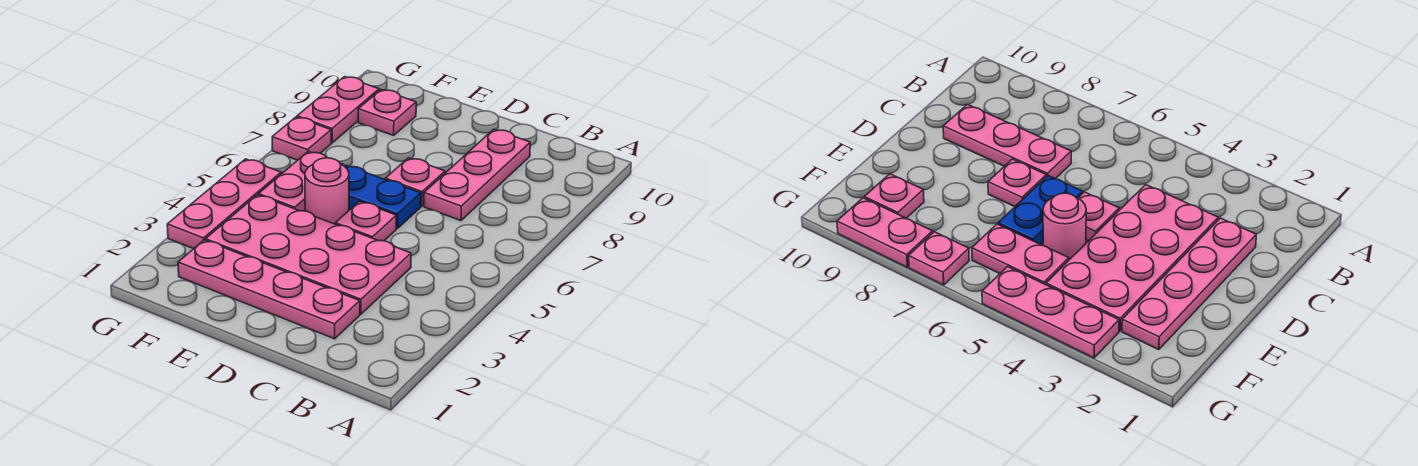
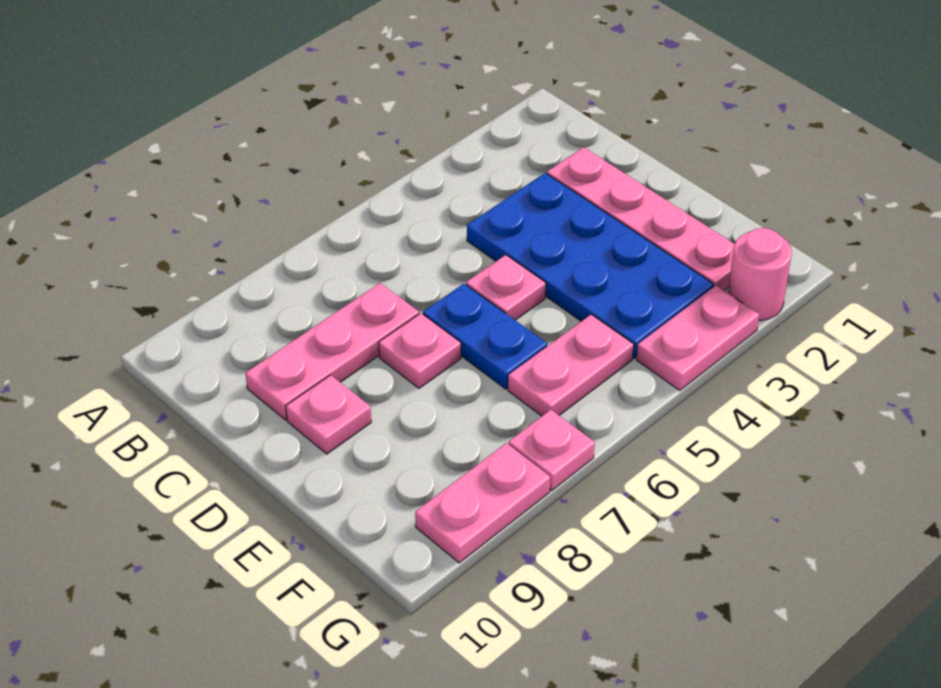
pink 2x4 plate [205,195,411,314] -> blue 2x4 plate [467,173,714,358]
pink 1x1 round brick [305,158,349,224] -> pink 1x1 round brick moved to [728,228,792,320]
pink 1x1 plate [358,90,416,135] -> pink 1x1 plate moved to [286,375,371,454]
pink 1x3 plate [167,159,281,249] -> pink 1x2 plate [636,286,759,391]

